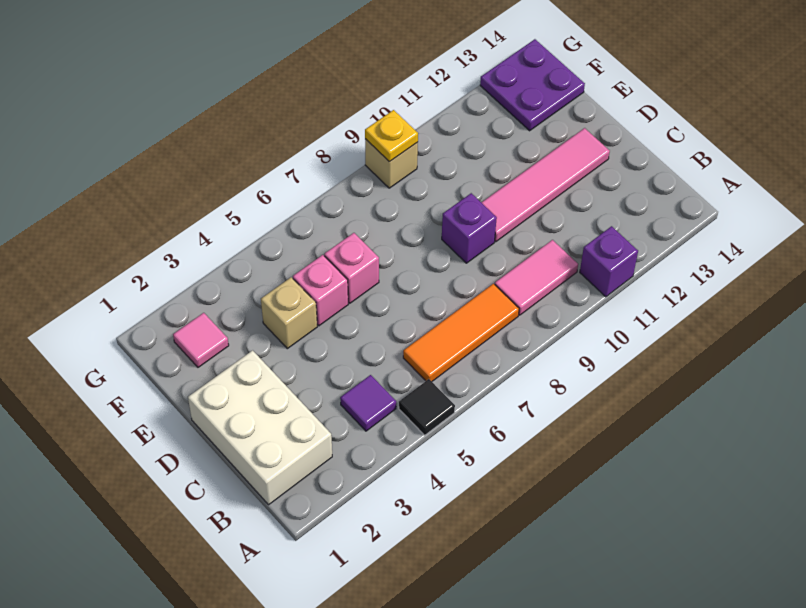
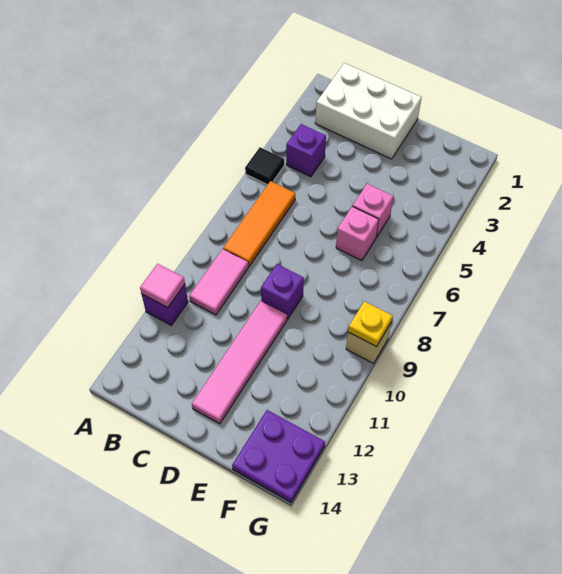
purple 1x1 tile [340,375,396,431] -> purple 1x1 brick [286,124,326,177]
tan 1x1 brick [261,277,317,349] -> none
pink 1x1 tile [173,313,229,367] -> pink 1x1 tile moved to [140,264,185,307]

